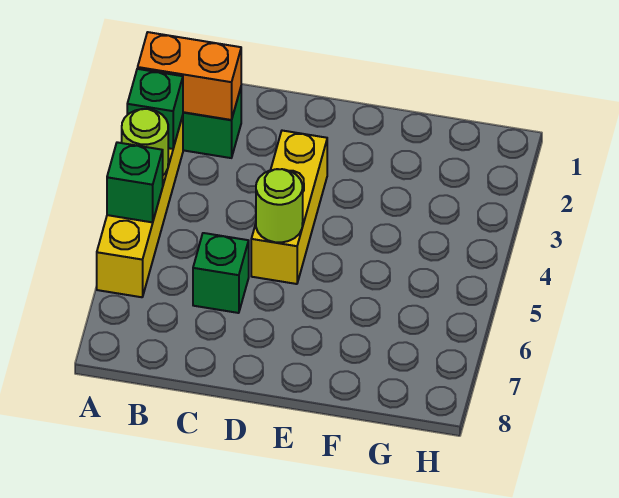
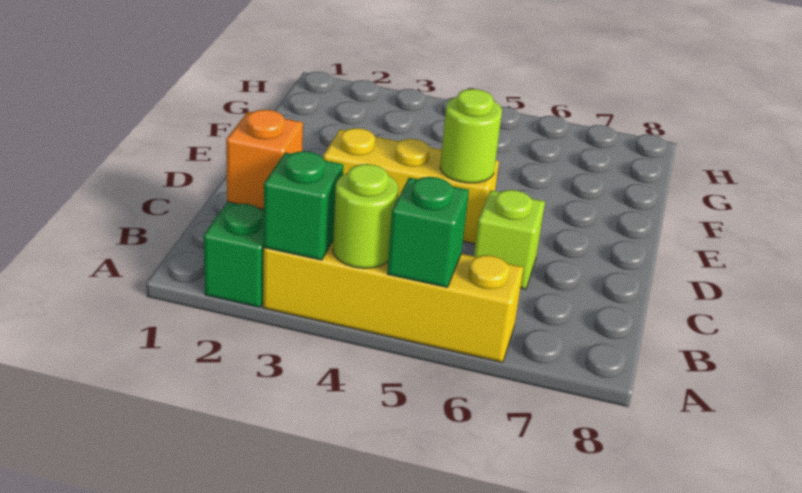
orange 1x2 brick [138,32,241,120] -> orange 1x1 brick [226,110,303,209]
green 1x1 brick [193,233,249,313] -> lime 1x1 brick [474,190,545,289]

